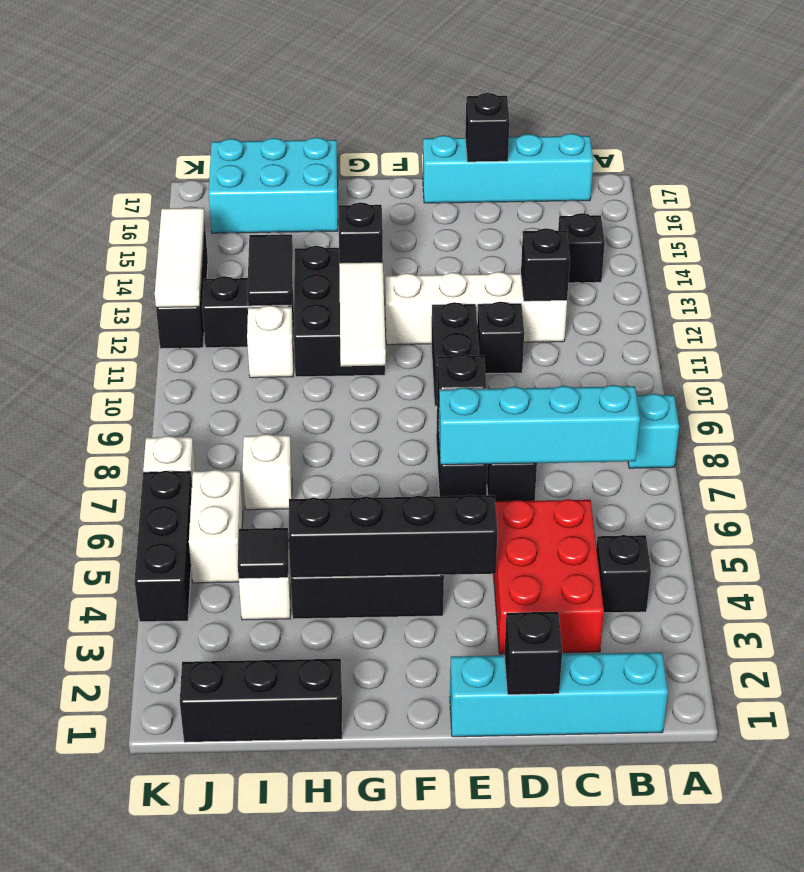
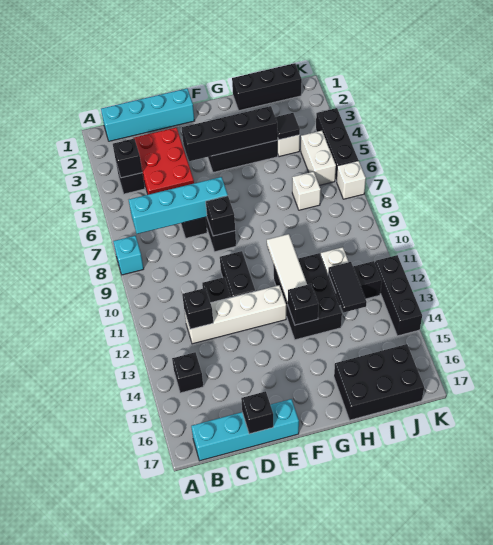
black 1x1 brick [504,612,562,695] -> black 1x1 brick moved to [113,139,142,178]
cyan 2x3 brick [209,137,338,233] -> black 2x3 brick [334,344,424,420]
white 1x3 tile [155,208,205,307] -> none

